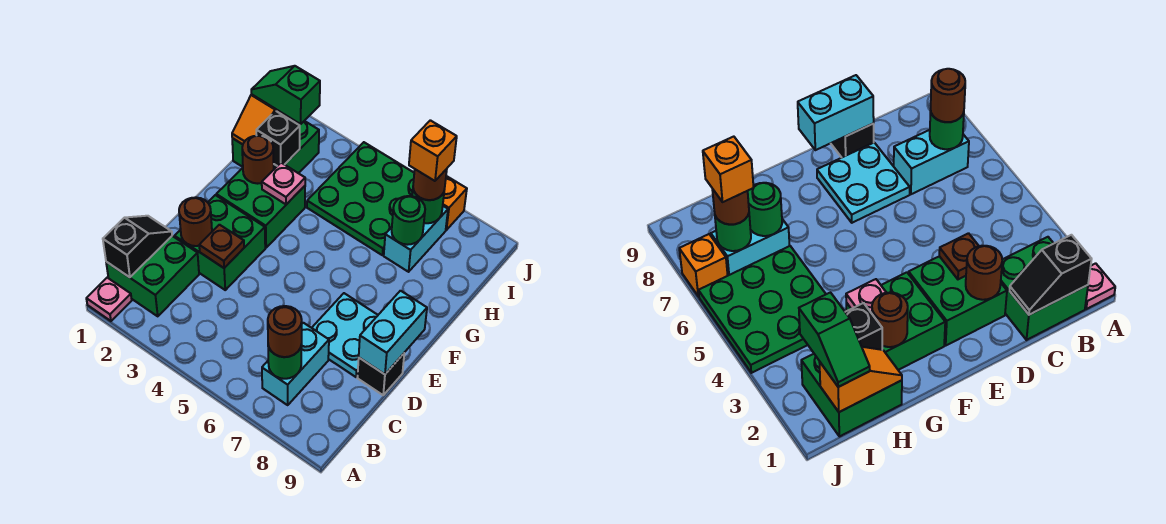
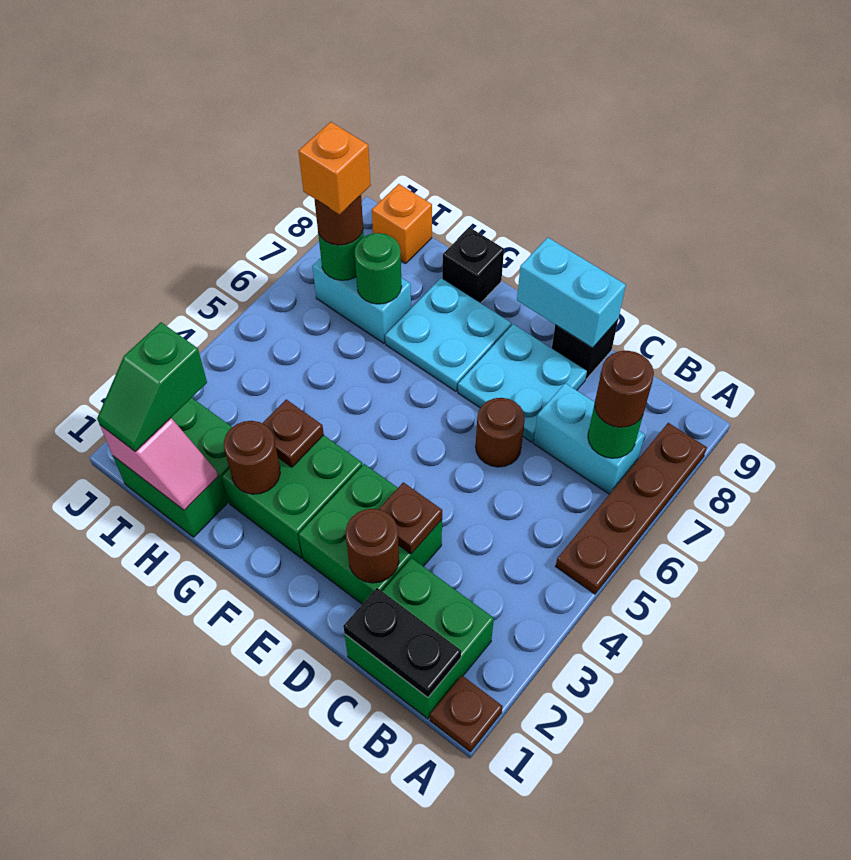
pink 1x1 plate [86,278,132,321] -> brown 1x1 plate [430,676,503,752]
none -> brown 1x4 plate [556,423,707,594]
black 1x2 slope [103,216,172,277] -> black 1x2 plate [343,588,461,698]
none -> brown 1x1 round brick [476,398,525,467]
none -> cyan 2x2 plate [385,278,511,392]
pink 1x1 plate [262,163,305,204] -> brown 1x1 plate [262,399,324,467]
orange 1x2 slope [232,94,290,144] -> pink 1x2 slope [100,418,218,510]
black 1x1 brick [256,111,300,166] -> black 1x1 brick moved to [442,227,504,303]
green 3x3 plate [307,142,414,255] -> none
orange 1x1 brick [443,176,467,230] -> orange 1x1 brick moved to [372,184,432,263]

